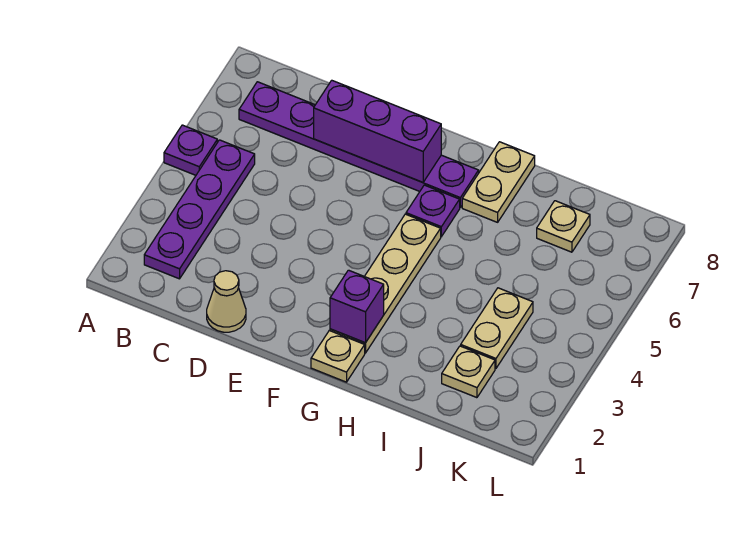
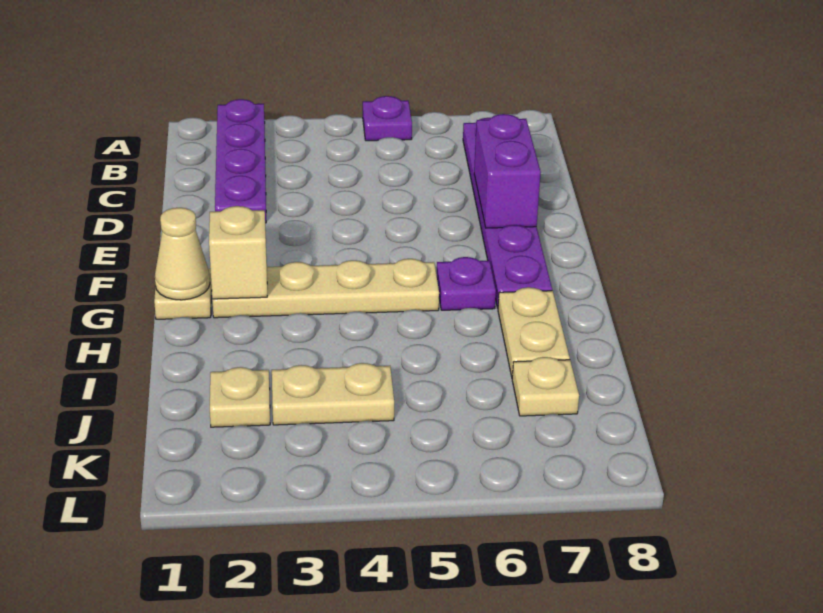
purple 1x4 plate [144,140,255,279] -> purple 1x4 plate turned to [215,99,266,223]
tan 1x1 cone [207,271,246,332] -> tan 1x1 cone moved to [155,208,210,300]
purple 1x3 brick [314,80,441,182] -> purple 1x2 brick [474,114,541,228]
purple 1x1 brick [330,270,384,343] -> tan 1x1 brick [209,206,267,299]
tan 1x2 plate [462,142,535,222] -> tan 1x2 plate turned to [498,287,570,377]

